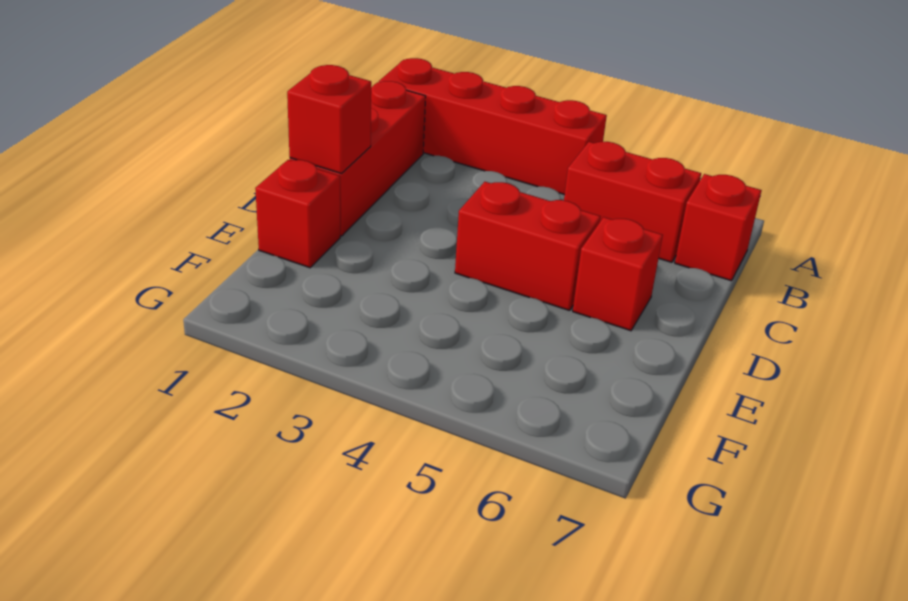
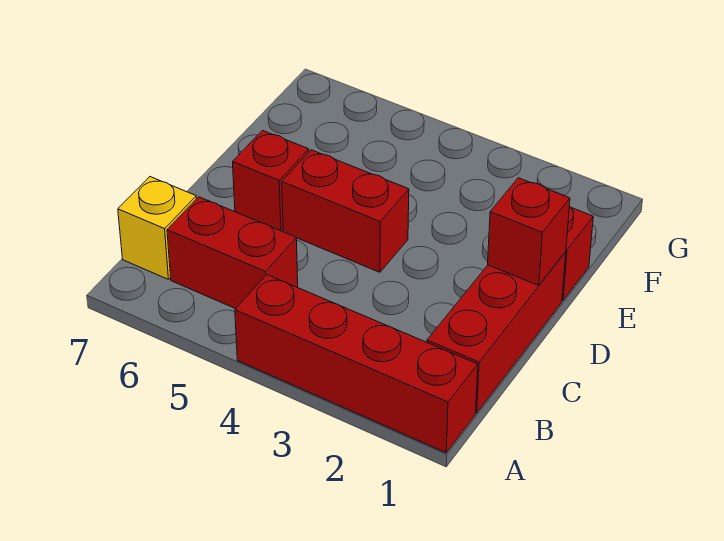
red 1x1 brick [675,174,762,281] -> yellow 1x1 brick [118,177,196,279]

